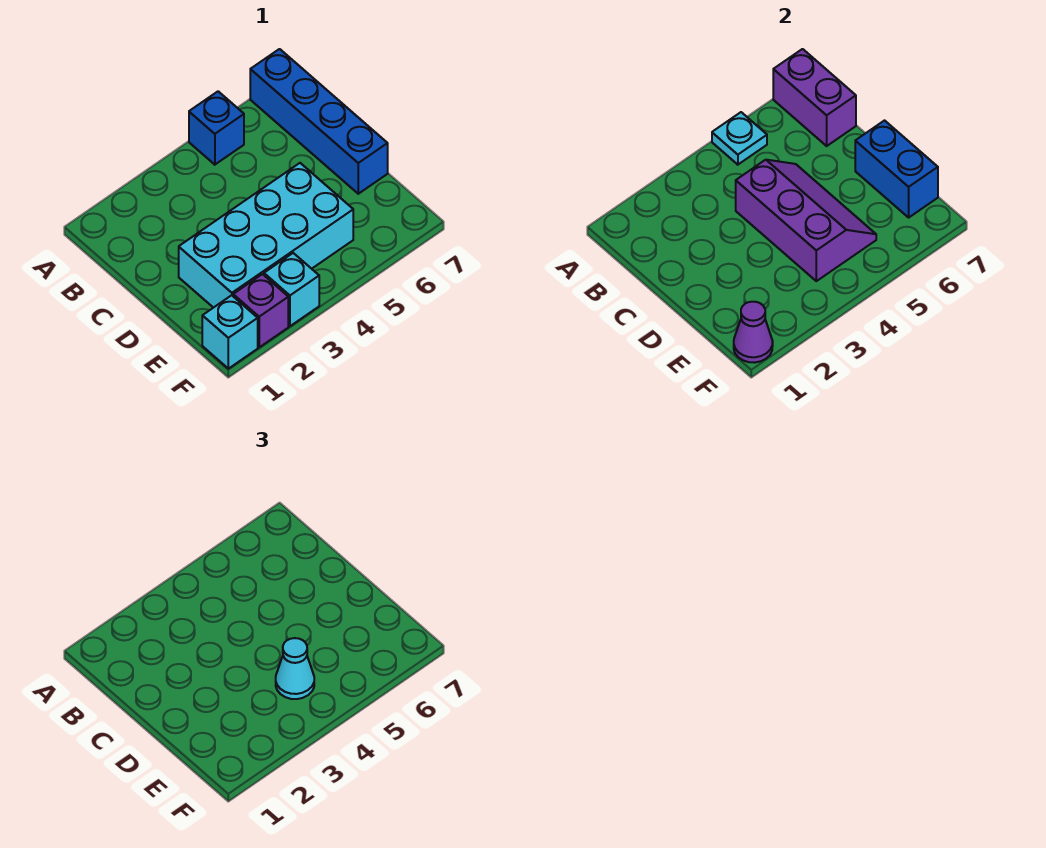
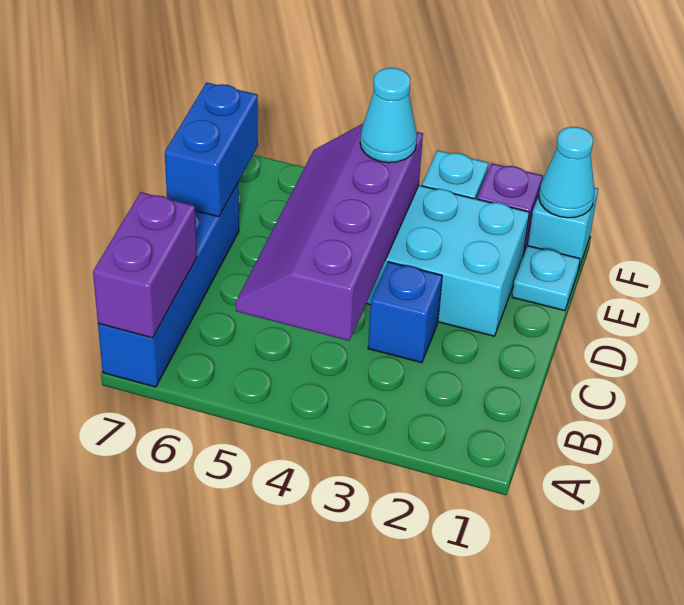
blue 1x1 brick [189,91,244,165] -> blue 1x1 brick moved to [368,262,442,363]
cyan 1x1 plate [712,112,767,165] -> cyan 1x1 plate moved to [512,246,580,311]
purple 2x3 slope [736,160,876,281] -> purple 2x4 slope [236,124,423,341]
purple 1x1 cone [734,302,773,363] -> cyan 1x1 cone [539,127,595,218]

